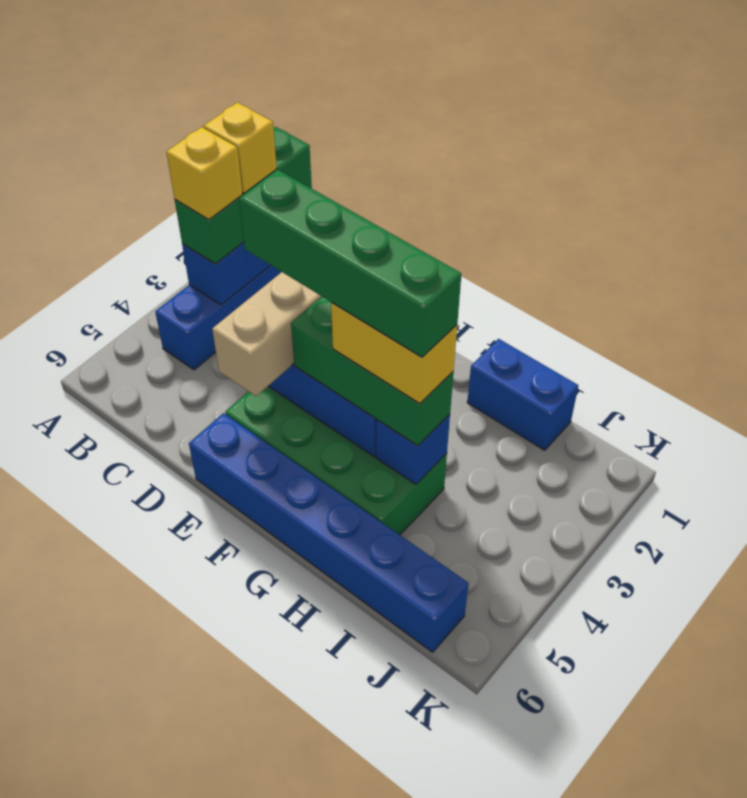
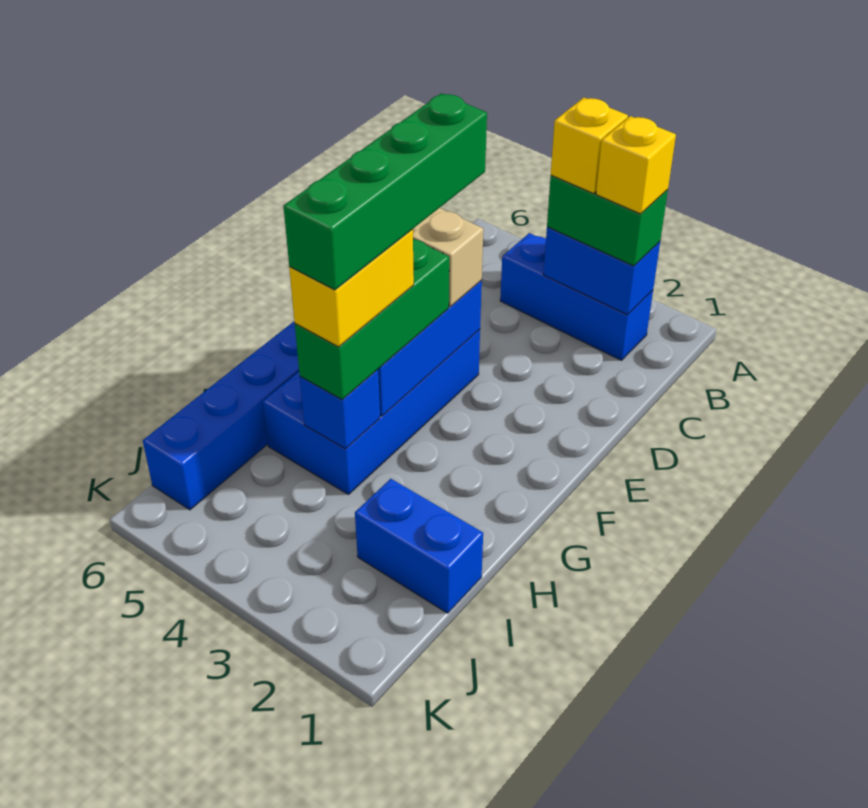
green 1x3 brick [175,127,312,264] -> green 1x2 brick [547,175,668,266]
green 2x4 brick [225,386,447,535] -> blue 2x4 brick [263,329,480,494]
blue 1x2 brick [467,339,578,450] -> blue 1x2 brick turned to [355,479,483,613]

